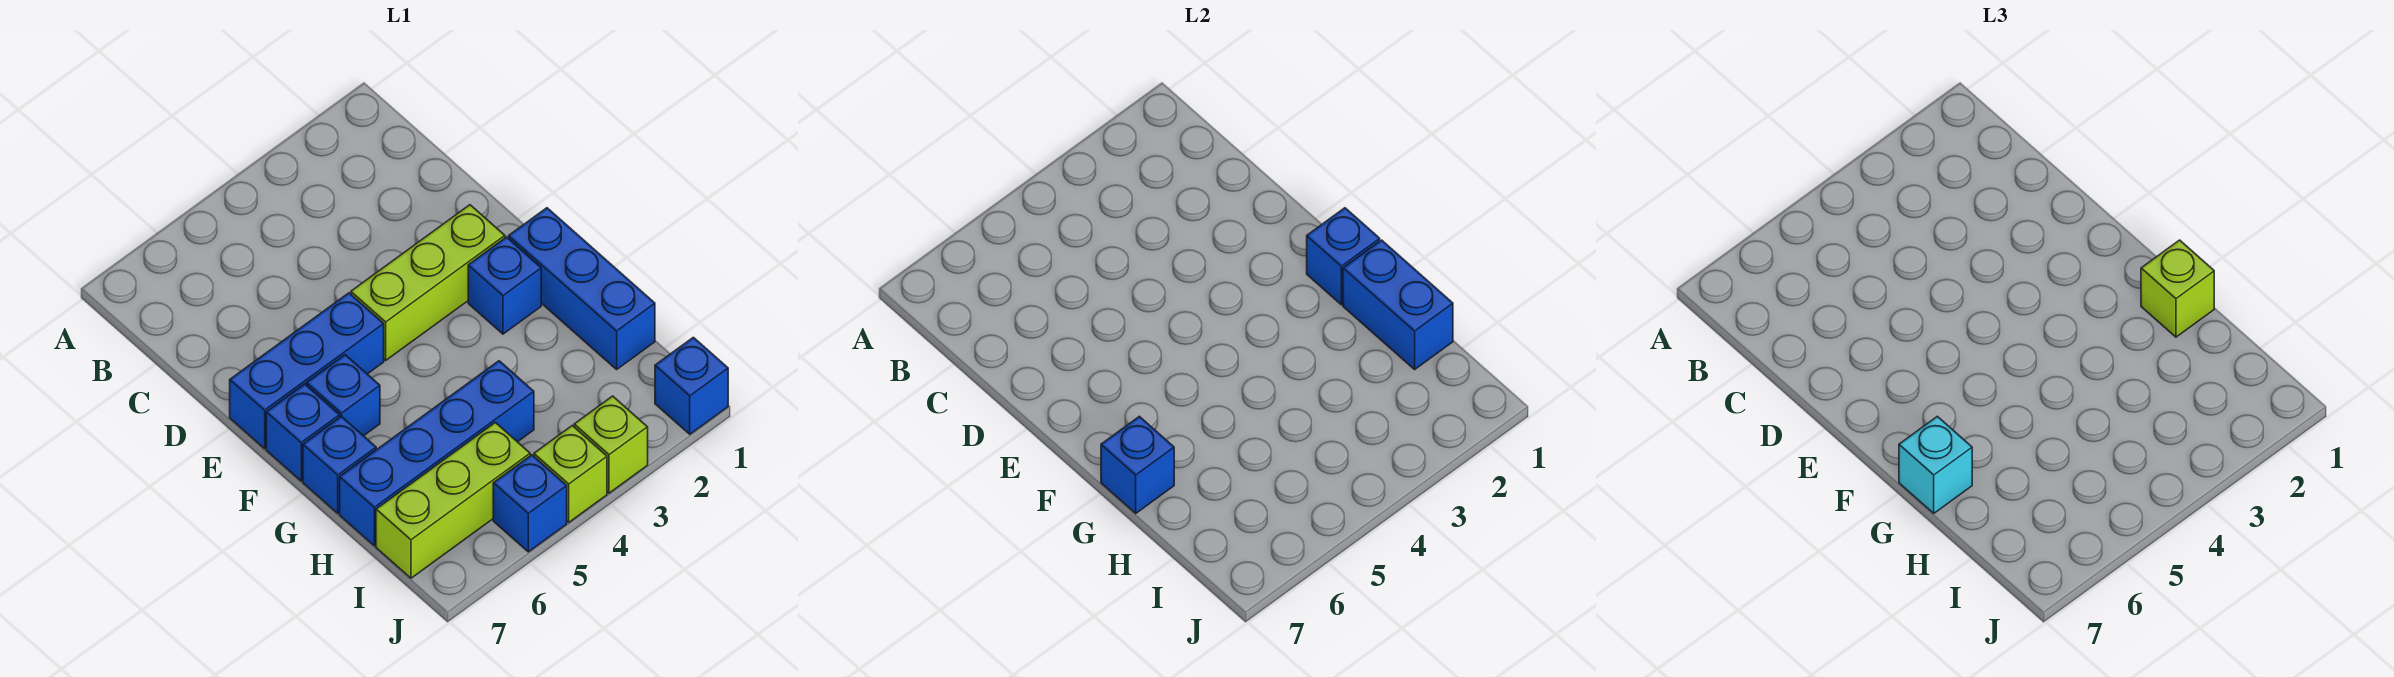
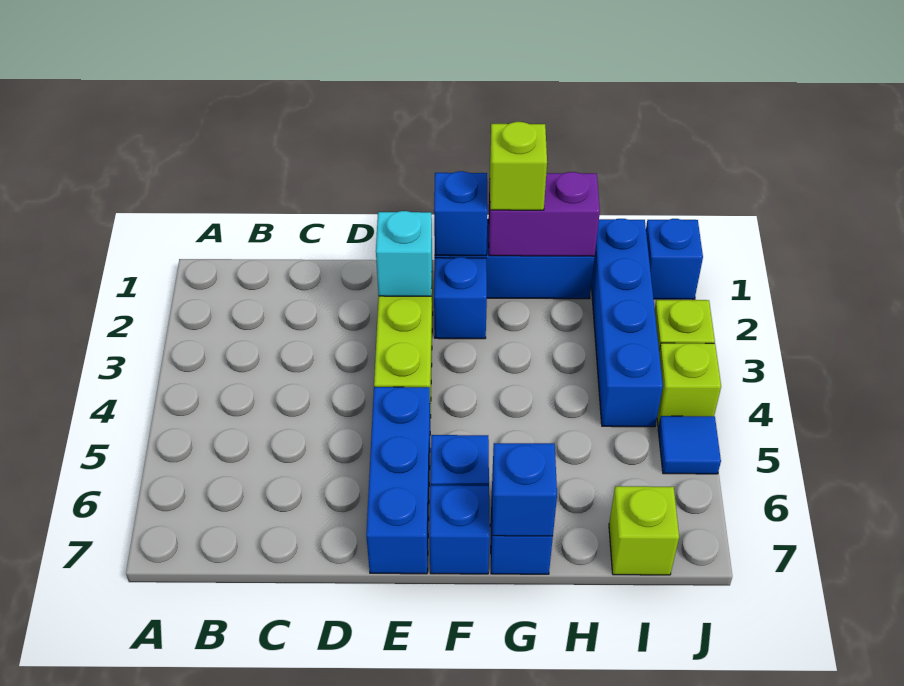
blue 1x2 brick [1343,240,1453,369] -> purple 1x2 brick [488,172,600,256]
cyan 1x1 brick [1899,416,1972,513] -> cyan 1x1 brick moved to [376,211,432,296]
blue 1x4 brick [340,361,534,546] -> blue 1x4 brick moved to [591,219,663,427]
lime 1x3 brick [376,422,530,578] -> lime 1x1 brick [609,486,679,575]
blue 1x1 brick [493,455,567,552] -> blue 1x1 tile [658,416,721,474]

